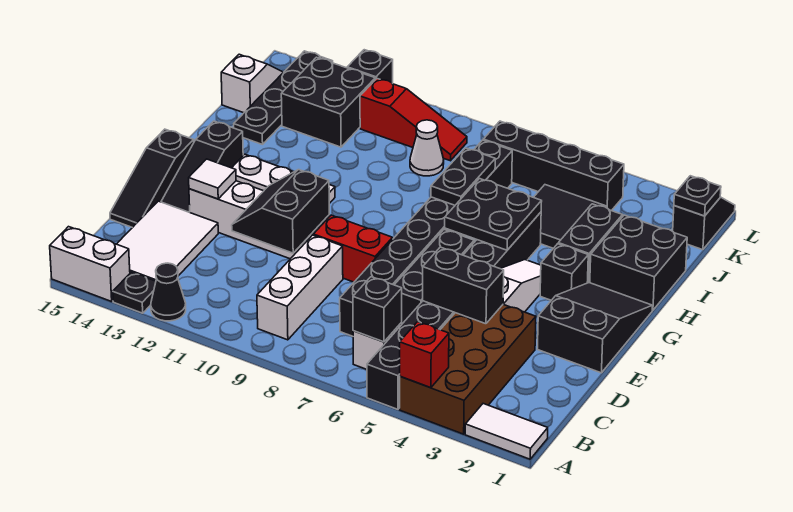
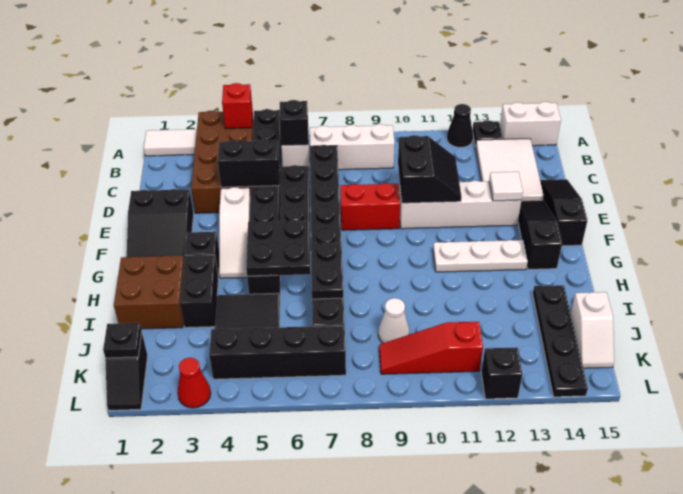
white 1x3 brick [257,235,343,340] -> white 1x3 brick turned to [310,124,395,170]
black 2x2 brick [590,215,687,310] -> brown 2x2 brick [114,256,184,329]
black 2x2 brick [281,57,375,147] -> none
none -> red 1x1 cone [178,358,211,408]

